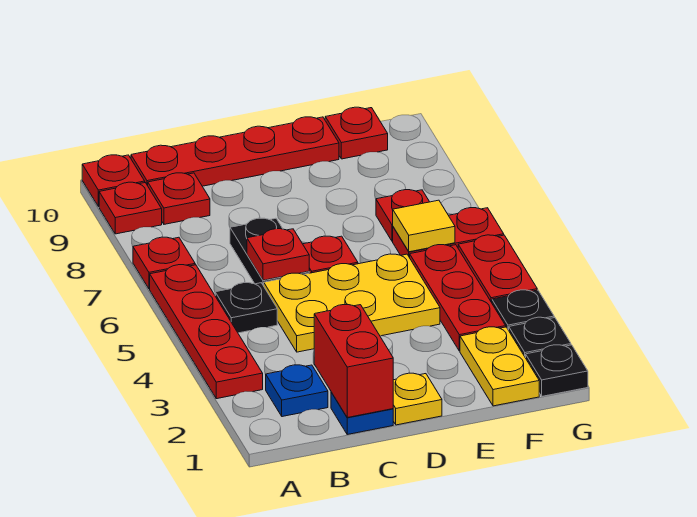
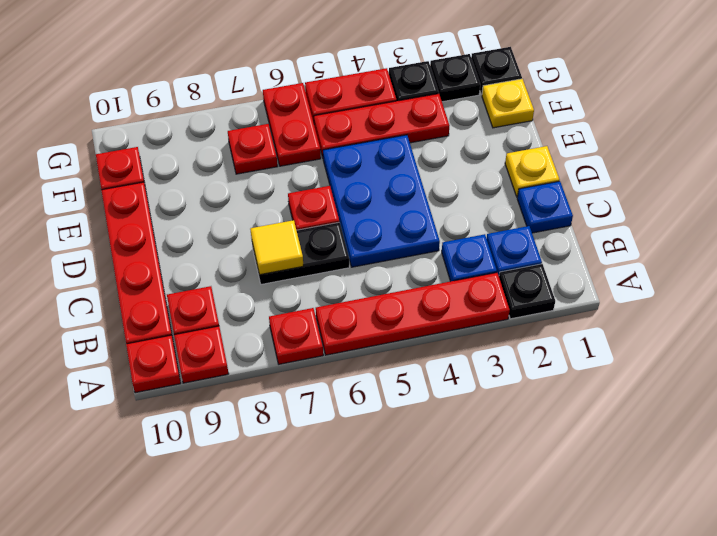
none -> blue 1x1 plate [442,234,497,281]
black 1x1 plate [215,283,277,333] -> black 1x1 plate moved to [499,264,555,319]
red 1x2 brick [314,305,393,417] -> none
yellow 2x3 plate [264,254,440,352] -> blue 2x3 plate [323,135,440,267]
red 1x1 plate [247,228,309,280] -> none
yellow 1x2 plate [460,327,539,406] -> yellow 1x1 plate [482,79,534,128]
yellow 1x1 tile [393,200,455,252] -> yellow 1x1 tile moved to [251,220,303,275]

